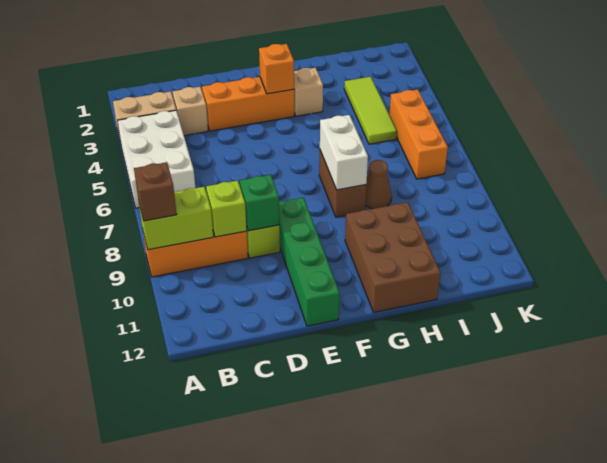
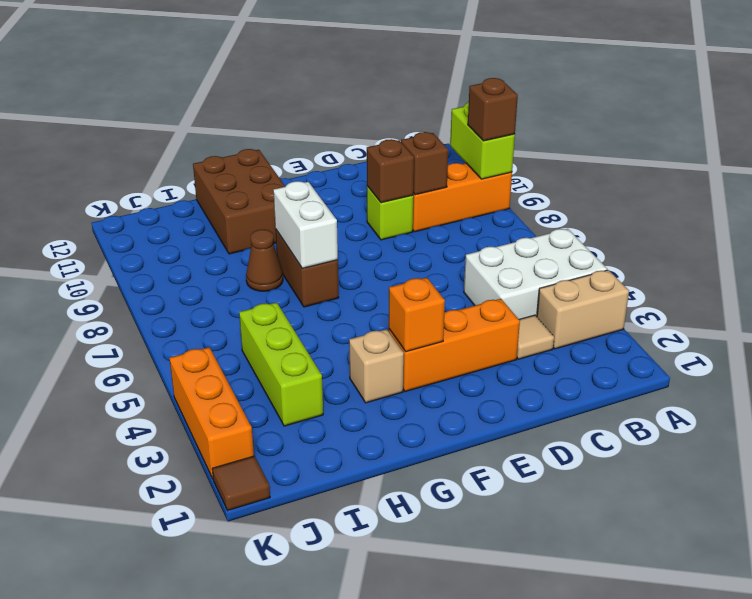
white 2x3 brick [117,110,195,208] -> white 2x3 brick turned to [464,229,607,319]
lime 1x2 brick [139,187,213,250] -> lime 1x2 brick turned to [450,103,515,179]
tan 1x1 brick [172,87,208,136] -> tan 1x1 tile [517,315,554,359]
lime 1x1 brick [206,181,247,237] -> brown 1x1 brick [401,132,448,195]
green 1x1 brick [240,175,279,231] -> brown 1x1 brick [367,139,414,203]
green 1x4 brick [279,198,340,326] -> none
lime 1x3 tile [344,77,397,144] -> lime 1x3 brick [239,302,323,426]
orange 1x3 brick [389,90,448,179] -> orange 1x3 brick moved to [170,347,254,479]
none -> brown 1x1 tile [212,456,270,510]

